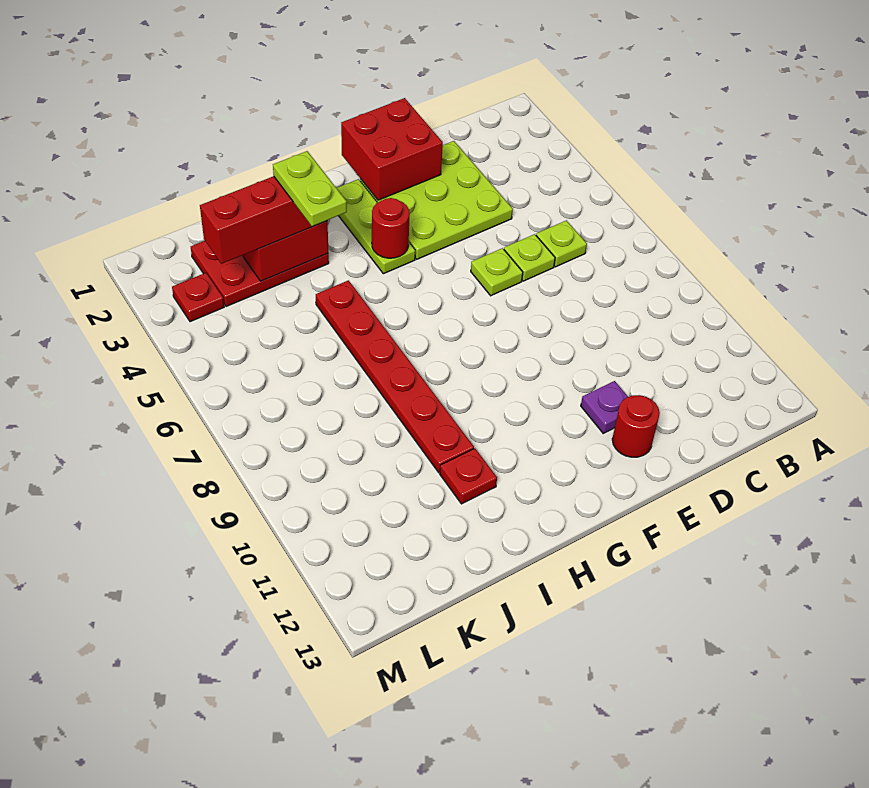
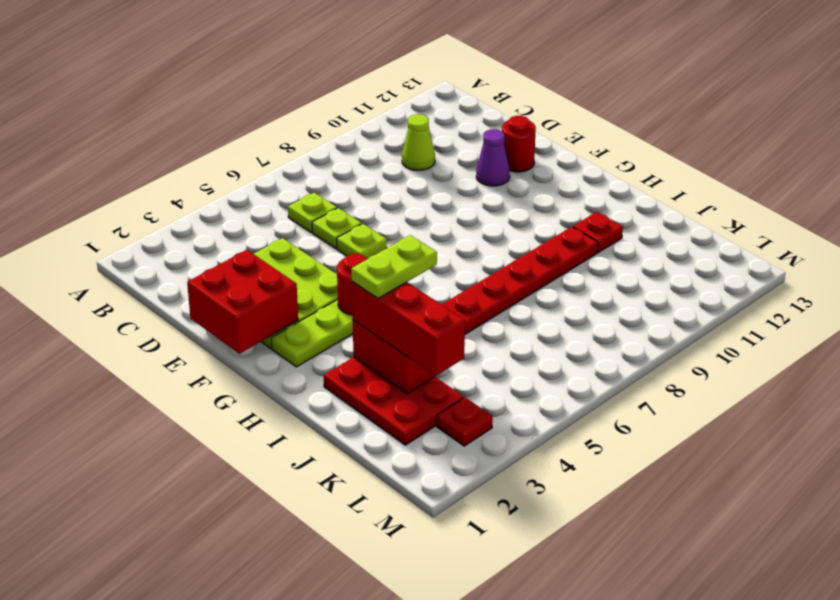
none -> lime 1x1 cone [402,114,435,170]
purple 1x1 plate [581,381,628,433] -> purple 1x1 cone [476,129,510,186]

